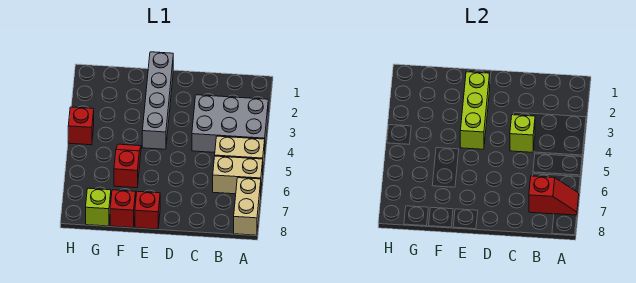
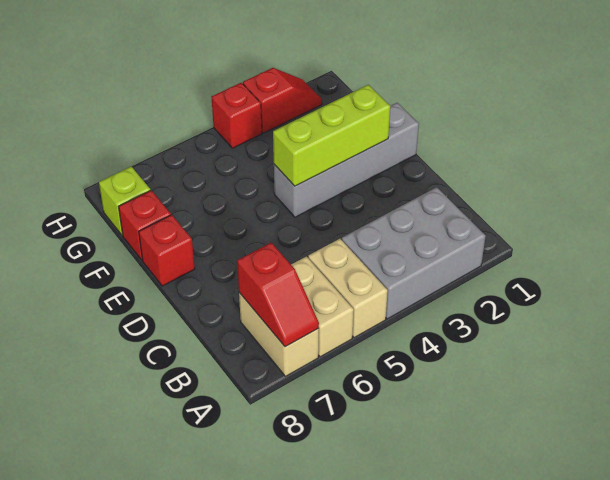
grey 2x3 brick [192,95,268,152] -> grey 2x3 brick turned to [342,187,486,319]
tan 1x2 brick [234,178,261,235] -> tan 1x2 brick turned to [239,293,319,376]
lime 1x1 brick [510,115,535,152] -> none
red 1x2 slope [114,144,141,188] -> red 1x2 slope moved to [243,68,322,133]

